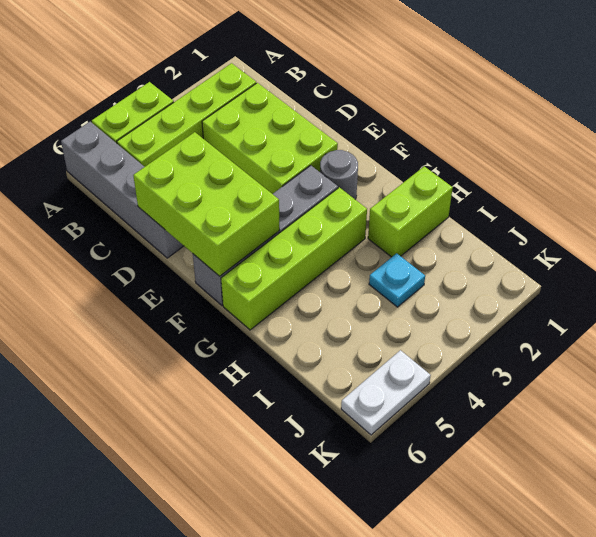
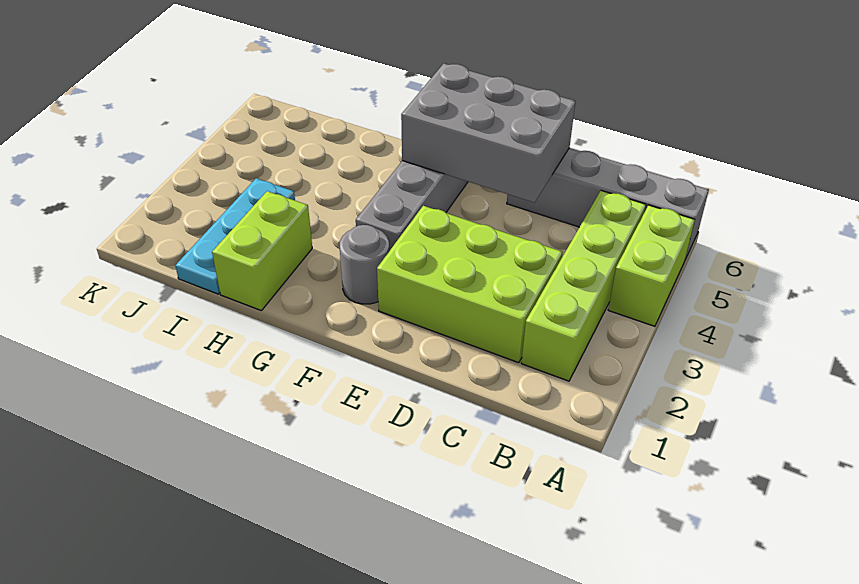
lime 2x3 brick [133,132,280,276] -> grey 2x3 brick [401,64,575,203]
lime 1x4 brick [221,187,367,330] -> none
cyan 1x1 plate [369,253,425,307] -> cyan 1x3 plate [175,178,295,294]
white 1x2 plate [341,350,431,435] -> none

